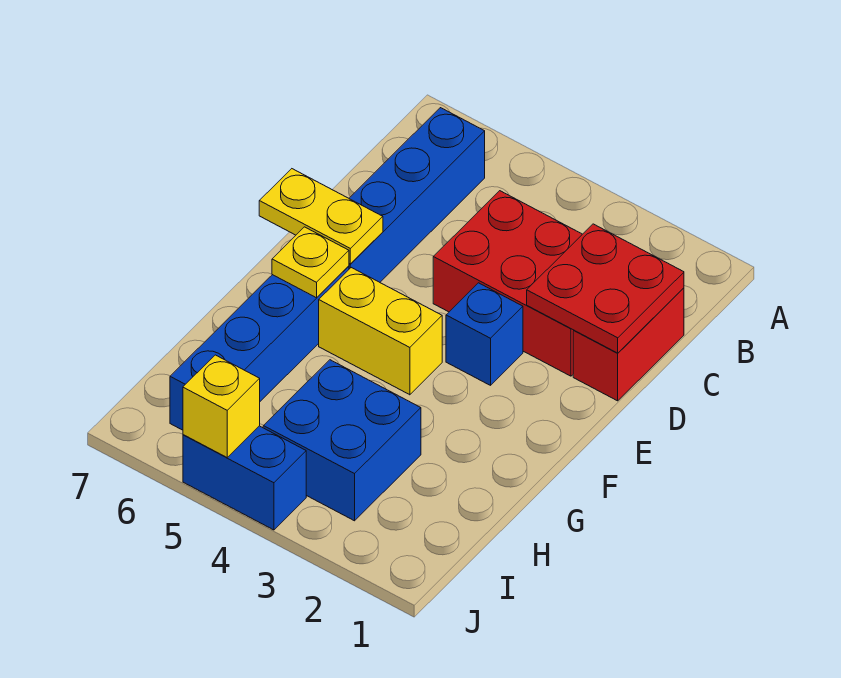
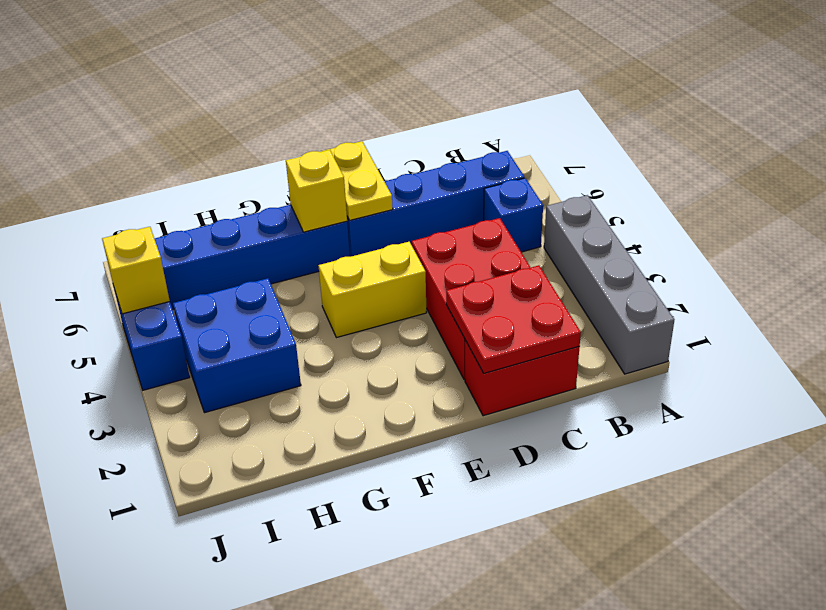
none -> grey 1x4 brick [544,195,674,374]
blue 1x1 brick [446,283,523,385] -> blue 1x1 brick moved to [484,178,543,252]
yellow 1x2 brick [319,268,442,395] -> yellow 1x2 brick turned to [318,242,427,338]
yellow 1x1 plate [272,227,349,298] -> yellow 1x1 brick [286,150,347,232]

